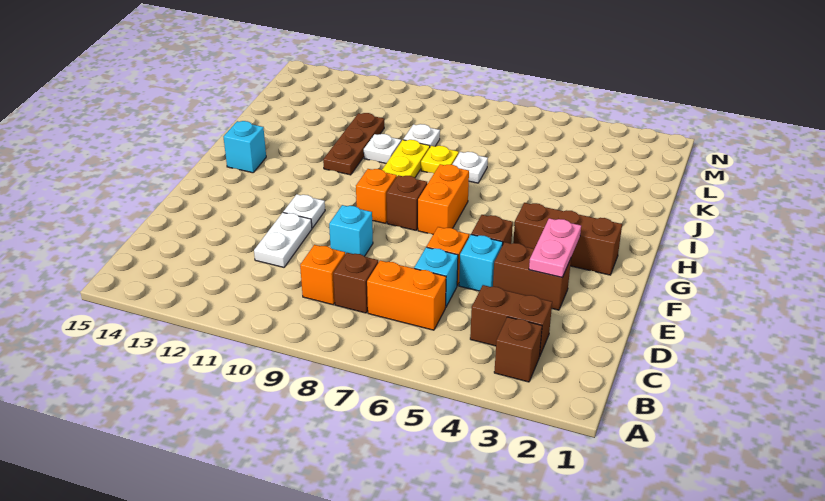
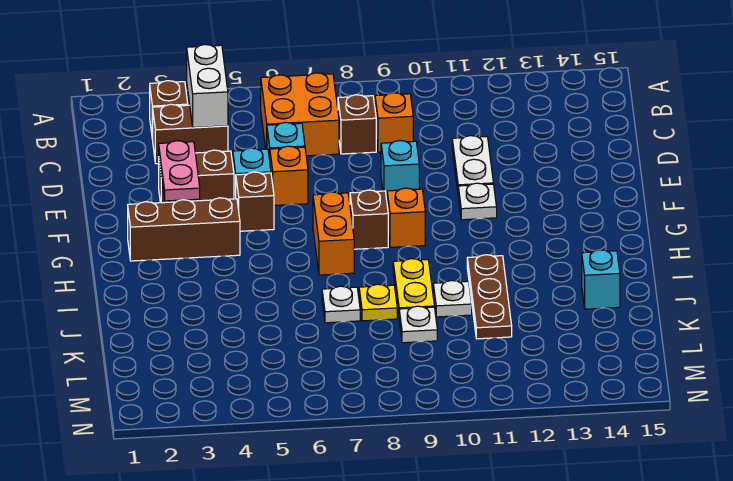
none -> white 1x2 brick [187,45,228,128]
orange 1x2 brick [367,261,446,330] -> orange 2x2 brick [261,73,339,156]
cyan 1x1 brick [223,121,266,173] -> cyan 1x1 brick moved to [582,250,620,309]

